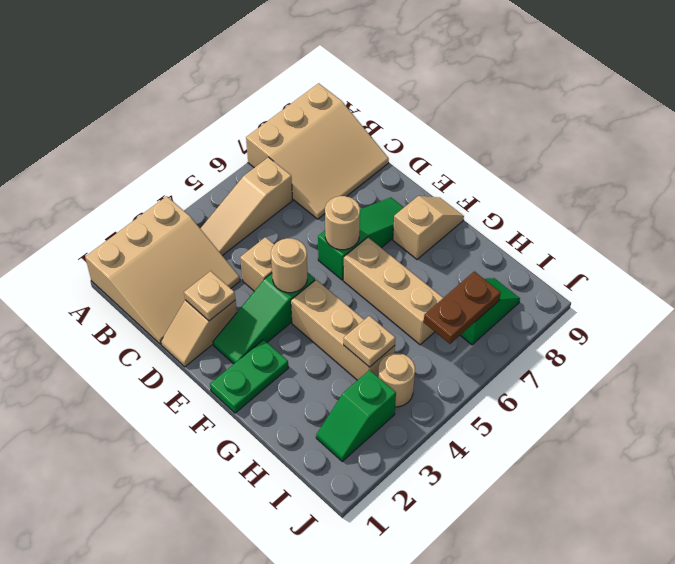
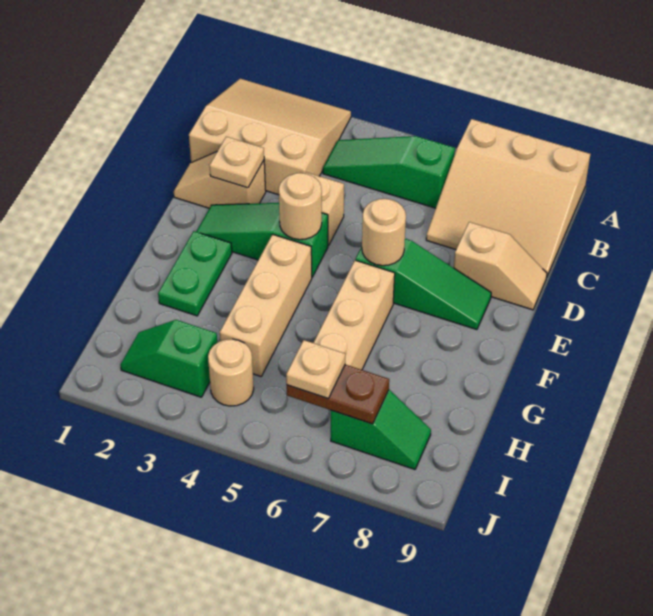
tan 3x3 slope [85,196,240,344] -> tan 3x3 slope turned to [189,79,351,195]
tan 1x3 slope [200,157,293,256] -> green 1x3 slope [323,136,455,208]
green 1x2 plate [210,340,288,413] -> green 1x2 plate turned to [158,231,232,316]
tan 1x2 slope [393,196,464,259] -> tan 1x2 slope moved to [454,222,547,310]
tan 1x1 plate [344,316,395,367] -> tan 1x1 plate moved to [286,340,345,398]

